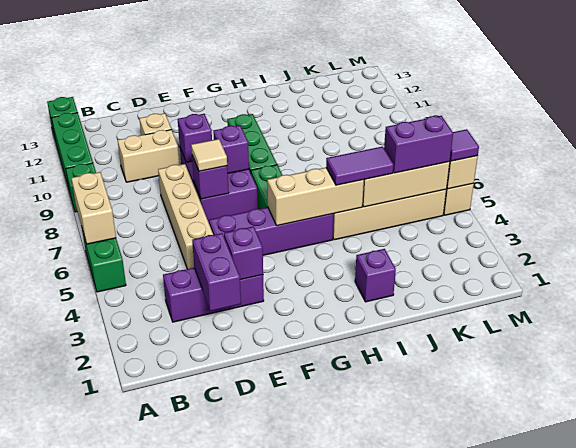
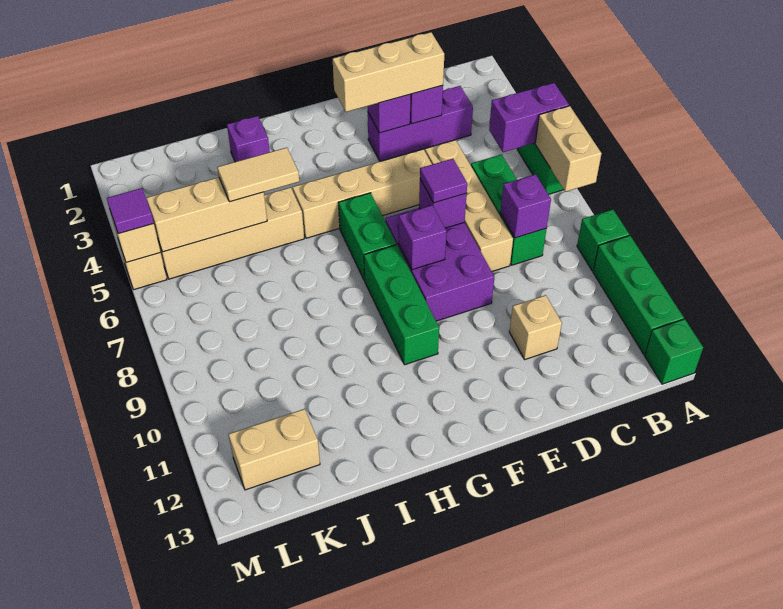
none -> green 1x3 brick [471,154,547,265]
tan 1x2 brick [118,130,180,182] -> tan 1x2 brick moved to [229,409,320,490]
purple 1x4 brick [209,207,333,255] -> tan 1x4 brick [293,149,432,238]
tan 1x1 tile [191,139,227,171] -> purple 1x1 tile [420,159,467,203]
purple 1x1 brick [178,114,212,162] -> purple 1x1 brick moved to [500,174,551,238]
tan 1x3 brick [267,168,364,226] -> tan 1x3 brick moved to [333,32,444,112]
purple 1x2 tile [326,147,394,185] -> tan 1x2 tile [217,148,299,202]
purple 1x2 brick [384,116,453,173] -> purple 1x2 brick moved to [489,83,569,152]

